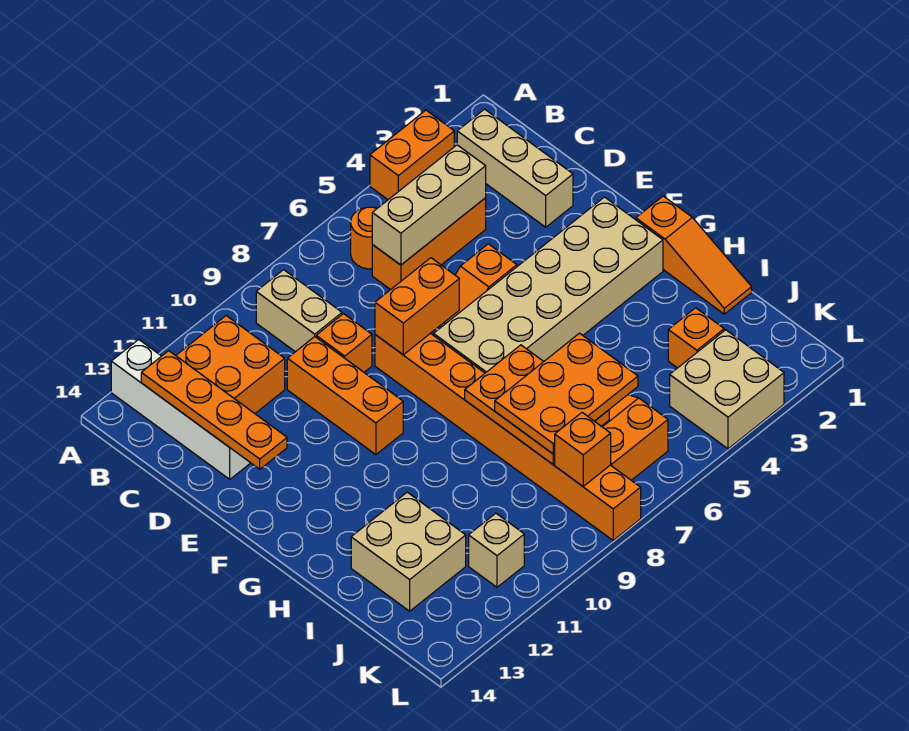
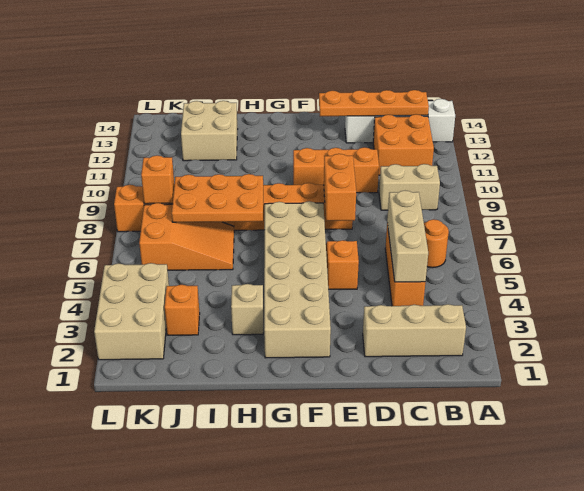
orange 1x2 brick [370,110,454,200] -> none
orange 1x1 brick [316,314,372,372] -> none
orange 1x3 slope [636,196,752,314] -> none
orange 2x3 plate [495,333,638,454] -> none
tan 2x2 brick [670,330,784,449] -> tan 2x3 brick [94,263,169,360]
tan 1x1 brick [469,513,524,587] -> tan 1x1 brick moved to [231,284,263,335]

